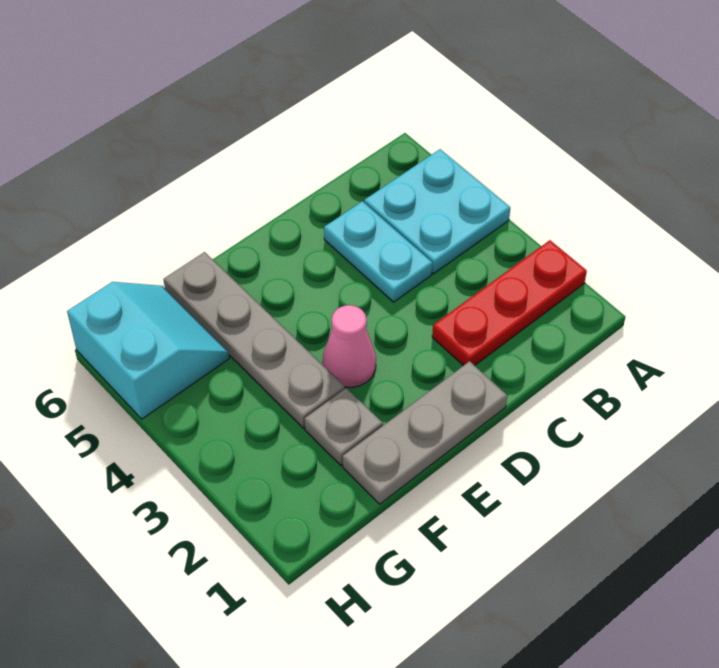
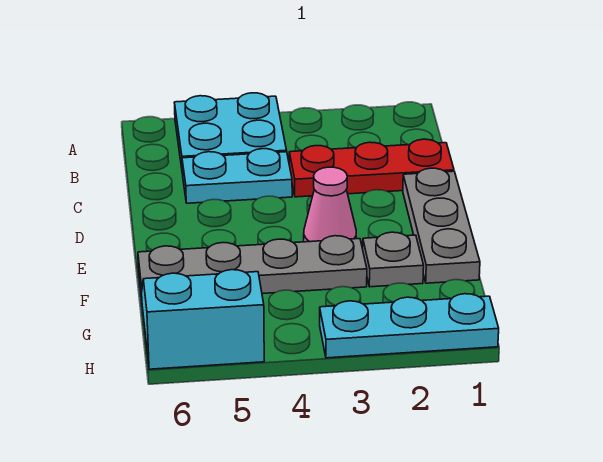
red 1x3 plate [432,240,587,366] -> red 1x3 plate turned to [289,139,454,197]
none -> cyan 1x3 plate [320,294,499,358]

